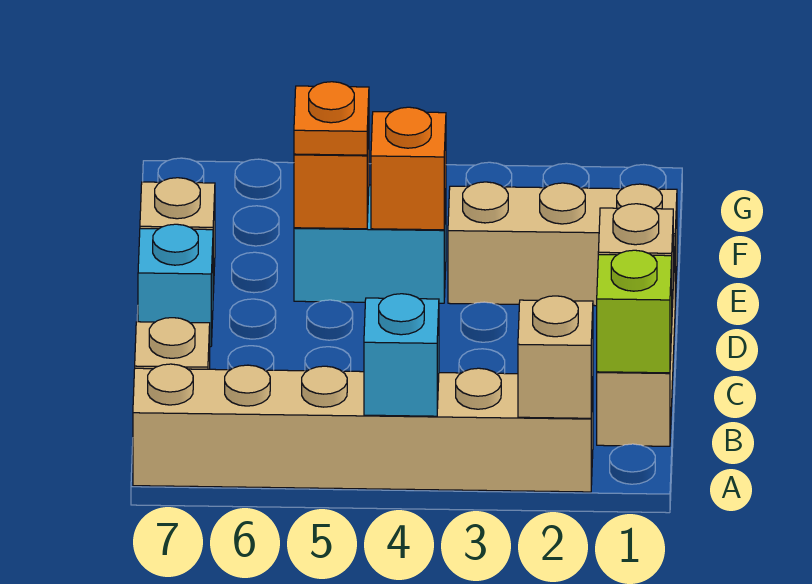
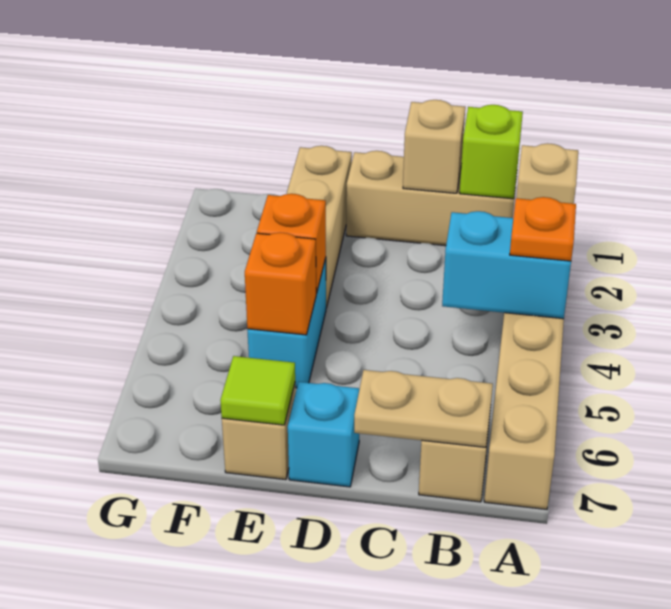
cyan 1x1 brick [364,294,439,416] -> cyan 1x2 brick [442,211,571,319]
none -> tan 1x2 plate [354,370,493,447]
orange 1x1 plate [294,82,369,155] -> orange 1x1 plate moved to [510,197,576,261]
none -> lime 1x1 tile [220,356,295,425]

